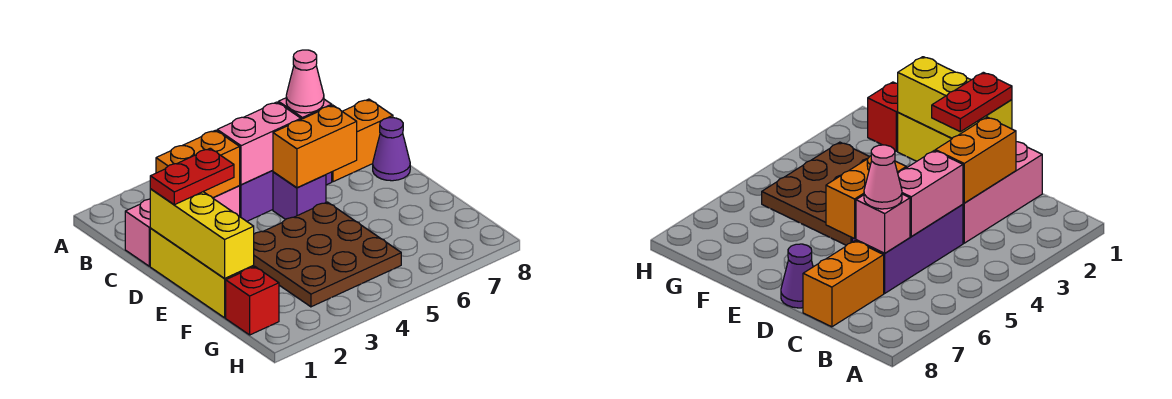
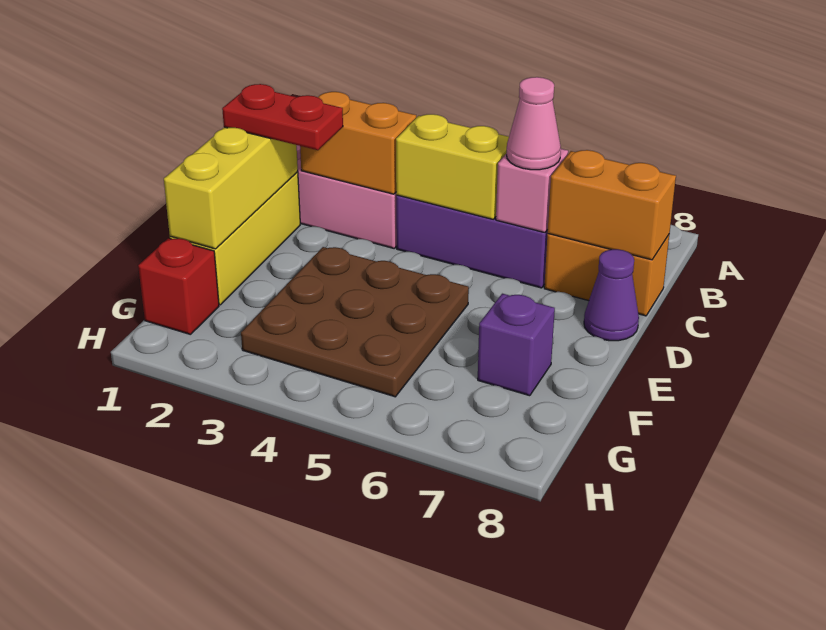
pink 1x2 brick [217,102,301,185] -> yellow 1x2 brick [396,114,509,219]
purple 1x1 brick [273,172,326,219] -> purple 1x1 brick moved to [478,294,555,396]
orange 1x2 brick [273,105,357,188] -> orange 1x2 brick moved to [548,150,676,260]

